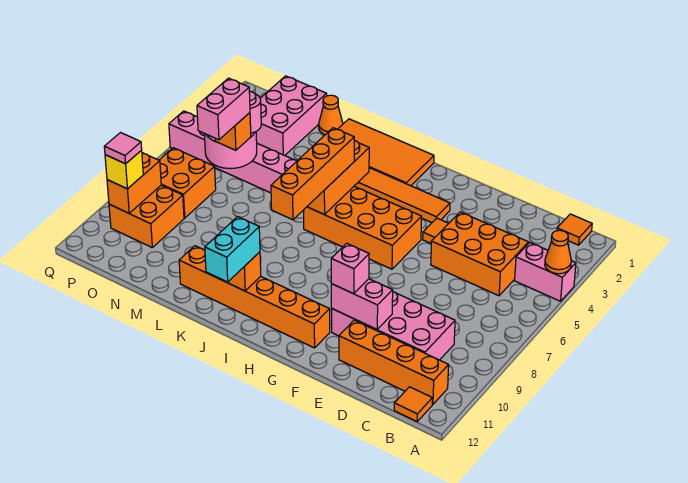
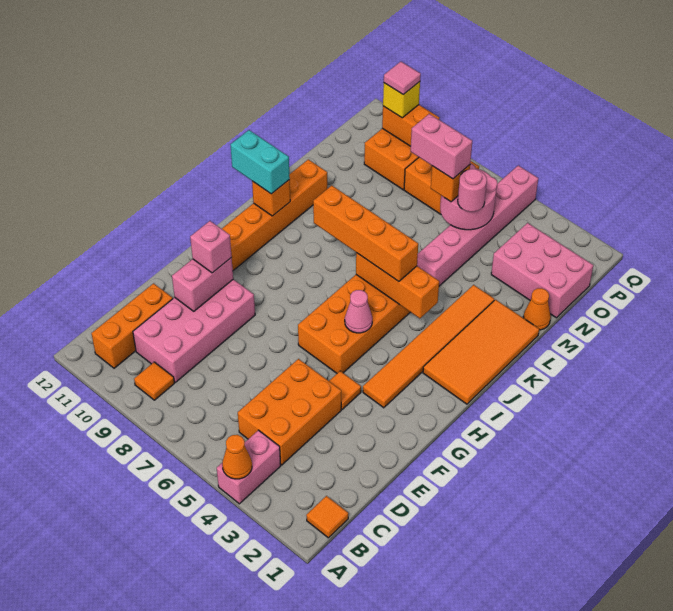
orange 1x4 brick [339,320,449,404] -> orange 1x3 brick [92,283,173,368]
orange 1x1 tile [394,387,432,421] -> orange 1x1 tile moved to [134,362,174,400]
none -> pink 1x1 cone [345,290,372,333]

